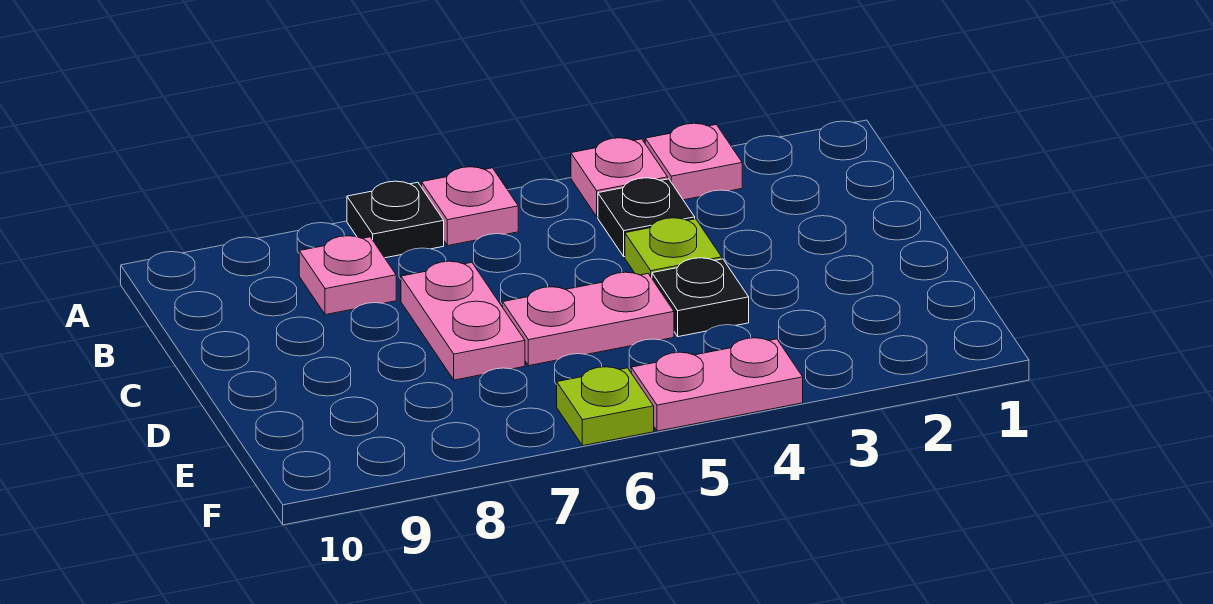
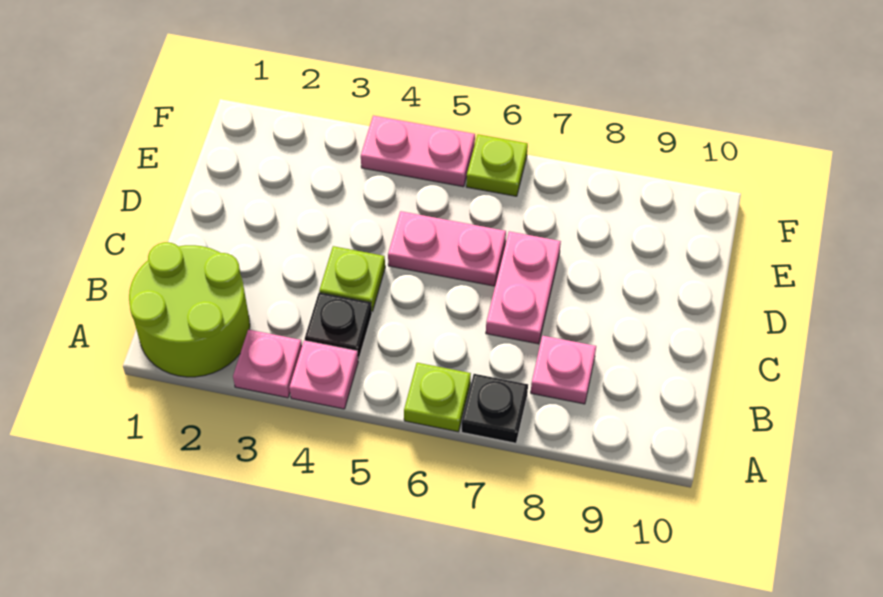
none -> lime 2x2 round brick [129,242,250,377]
pink 1x1 plate [422,167,518,246] -> lime 1x1 plate [404,363,471,432]
black 1x1 plate [652,258,749,337] -> none

